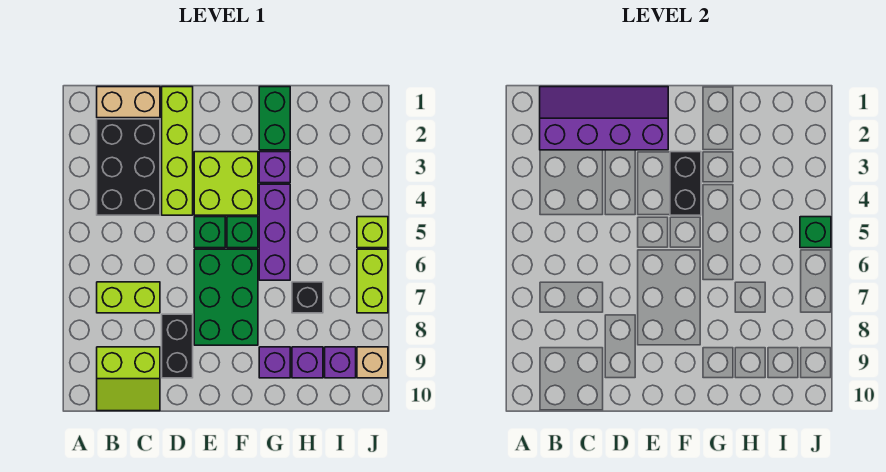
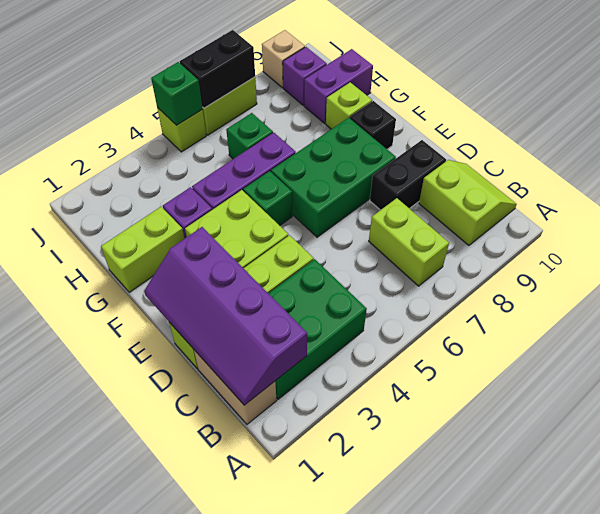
black 2x3 brick [97,119,160,215] -> green 2x3 brick [268,259,367,399]
green 1x1 brick [194,217,225,248] -> green 1x1 brick moved to [226,113,273,159]
black 1x2 brick [670,152,701,215] -> black 1x2 brick moved to [180,30,255,108]
green 1x2 brick [259,87,290,150] -> lime 1x2 brick [101,207,184,292]
purple 1x1 brick [259,347,290,378] -> lime 1x1 brick [326,82,372,129]
black 1x1 brick [292,282,323,313] -> black 1x1 brick moved to [350,101,396,149]
purple 1x1 brick [292,347,323,378] -> purple 1x2 brick [304,49,373,123]

